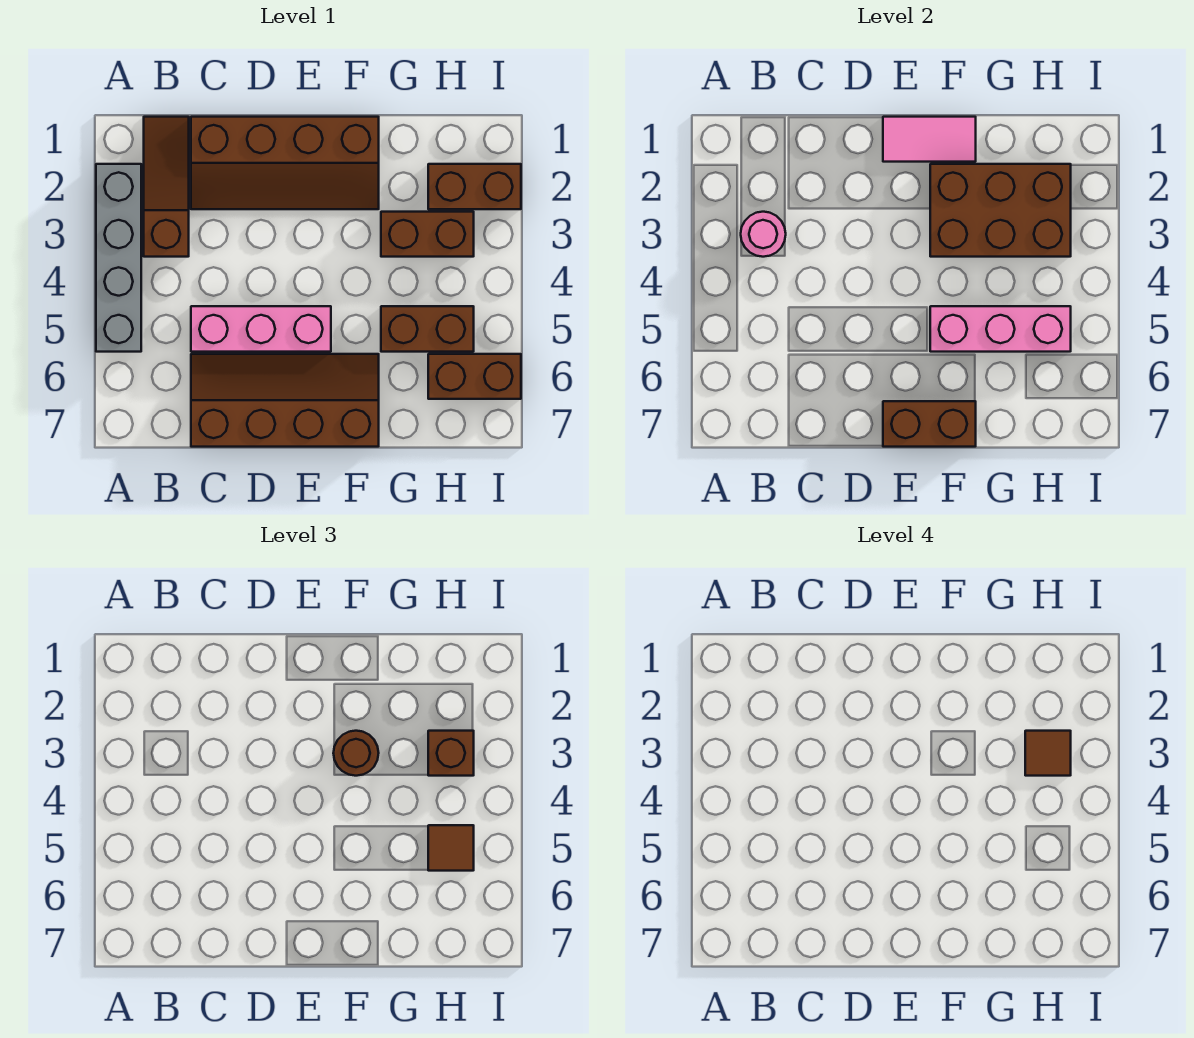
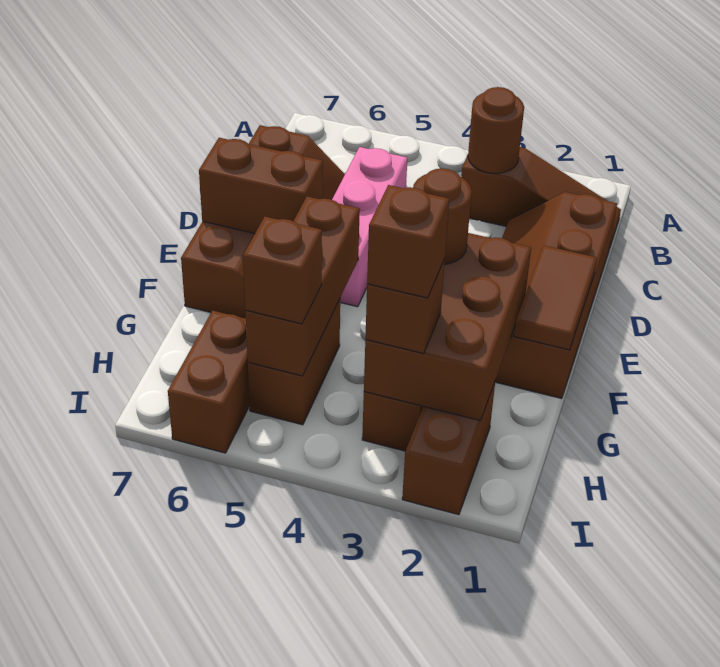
grey 1x4 brick [96,164,141,352] -> none
pink 1x1 round brick [741,212,786,257] -> brown 1x1 round brick [468,87,524,173]
pink 1x2 tile [883,117,976,162] -> brown 1x2 tile [514,245,597,350]
brown 1x2 brick [883,401,976,447] -> brown 1x2 brick turned to [199,138,323,233]
pink 1x3 brick [930,306,1071,352] -> brown 1x3 brick [246,196,360,376]
brown 1x1 tile [1025,731,1071,776] -> brown 1x1 brick [367,185,449,298]
brown 1x1 tile [428,825,474,871] -> brown 1x1 brick [243,217,322,324]

